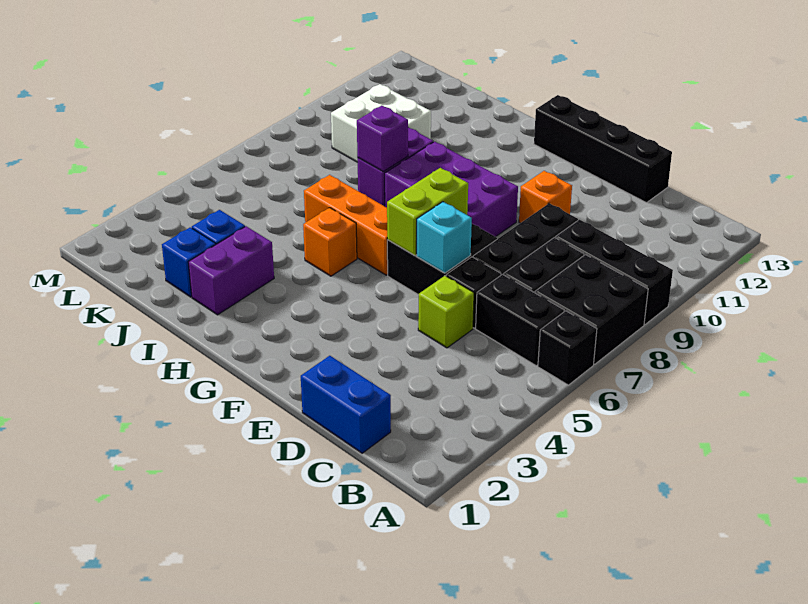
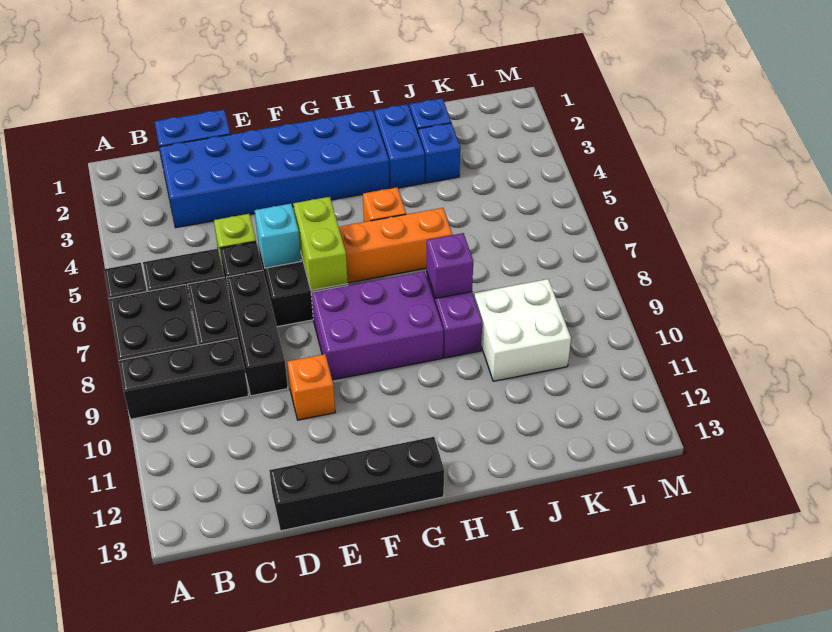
none -> blue 2x6 brick [160,110,389,228]
purple 1x2 brick [188,226,274,315] -> blue 1x2 brick [375,104,425,188]

